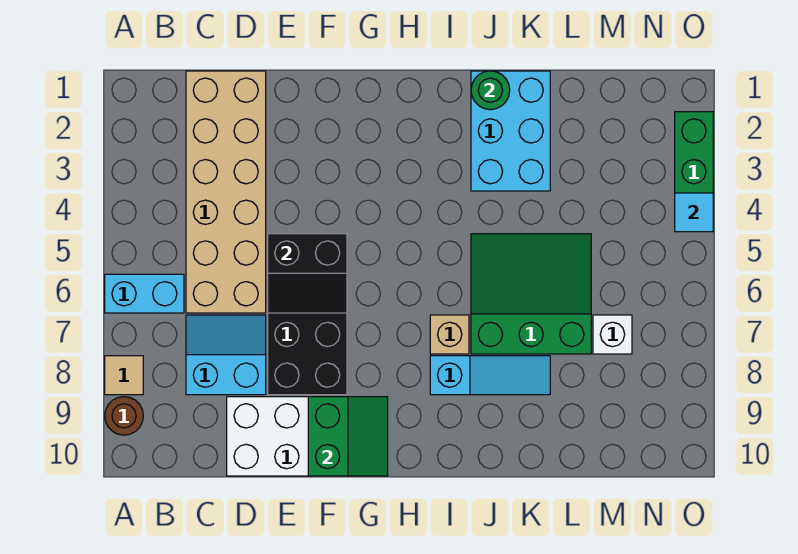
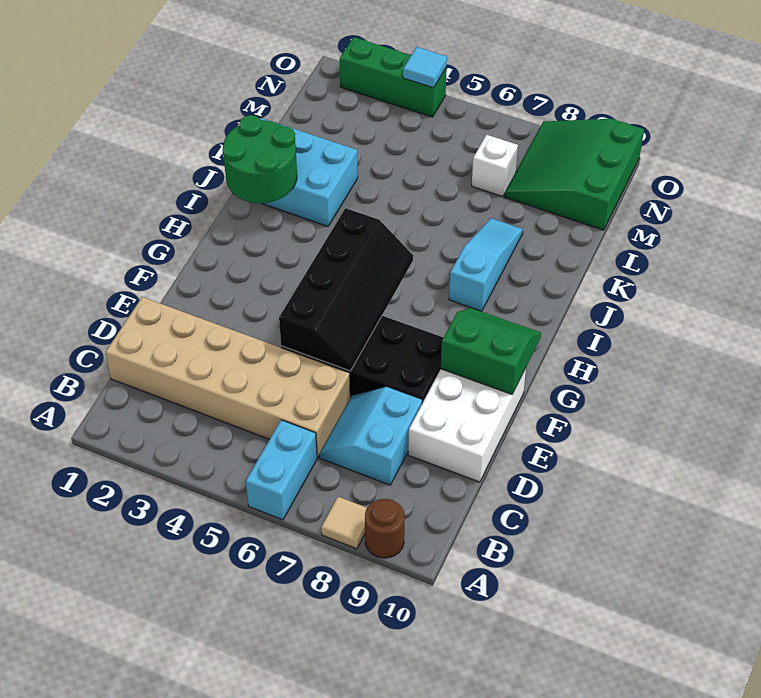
black 2x2 slope [268,234,347,313] -> black 2x4 slope [279,208,413,371]
tan 1x1 brick [430,315,469,354] -> none
green 1x1 round brick [471,71,510,110] -> green 2x2 round brick [222,115,297,203]
green 3x3 slope [471,234,591,354] -> green 3x3 slope moved to [505,119,644,230]

